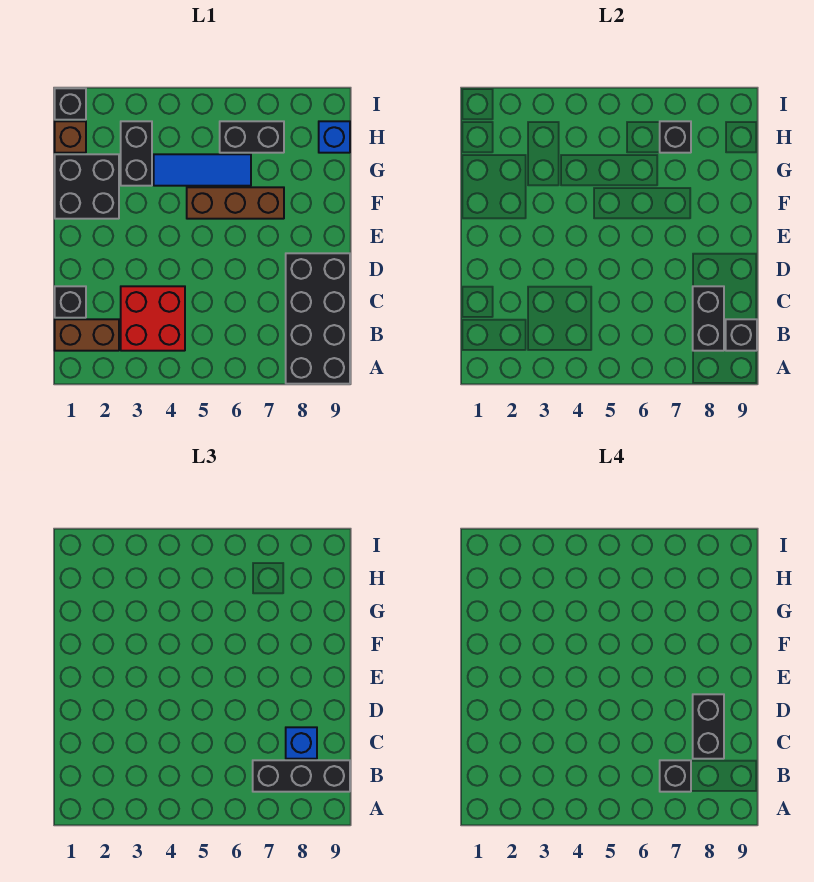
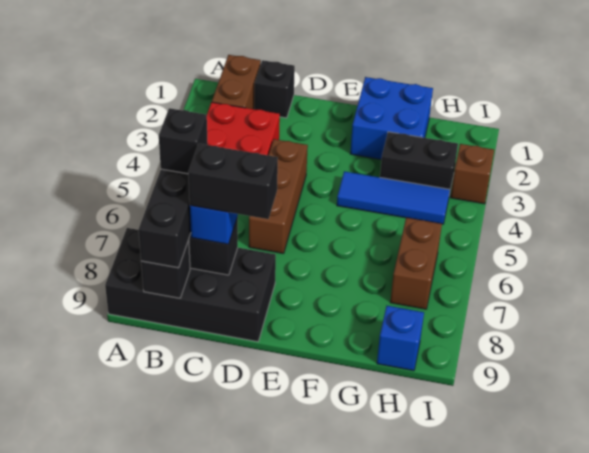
black 2x2 brick [55,154,119,219] -> blue 2x2 brick [350,77,433,160]
brown 1x3 brick [187,187,284,219] -> brown 1x3 brick moved to [249,139,308,254]
blue 1x3 tile [154,154,251,186] -> blue 1x3 tile turned to [337,171,450,224]
brown 1x1 brick [55,121,86,153] -> brown 1x1 brick moved to [451,144,494,204]
black 1x2 brick [220,121,284,153] -> brown 1x2 brick [390,218,442,309]
black 1x1 brick [660,121,691,153] -> none
black 1x1 brick [55,88,86,120] -> none

